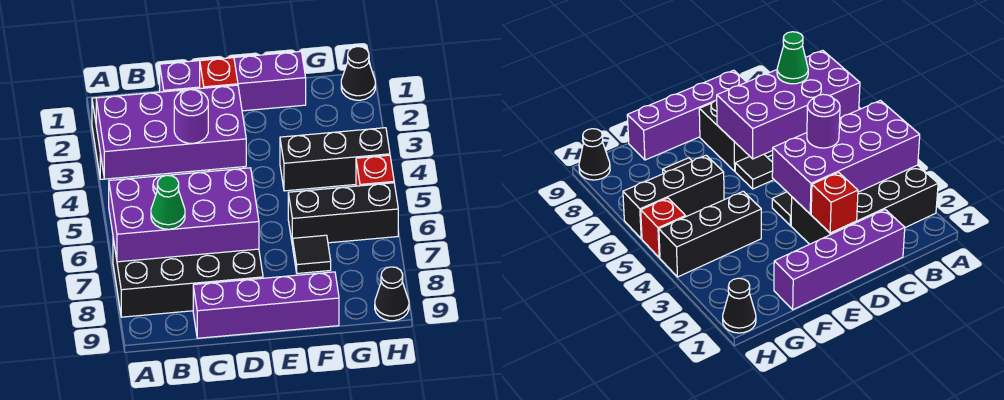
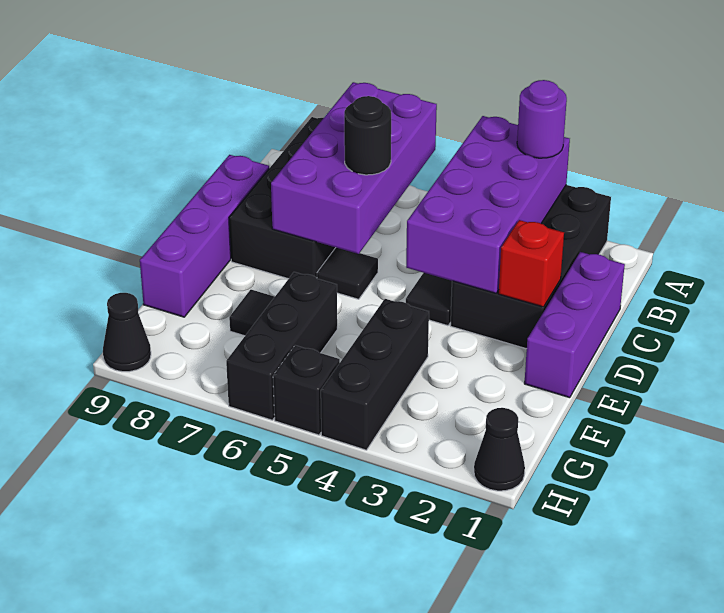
green 1x1 cone [151,175,185,229] -> none
purple 1x4 brick [160,52,306,111] -> purple 1x3 brick [524,252,625,398]
purple 1x1 round brick [174,89,208,143] -> purple 1x1 round brick moved to [517,80,567,158]
none -> black 1x1 round brick [344,96,391,175]
red 1x1 brick [356,155,394,186] -> black 1x1 brick [273,345,340,435]

